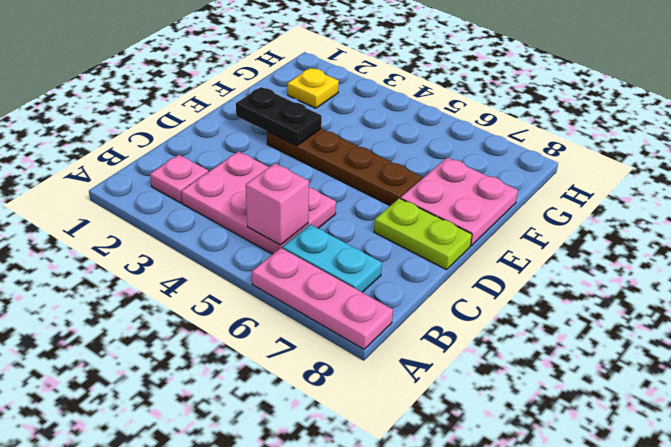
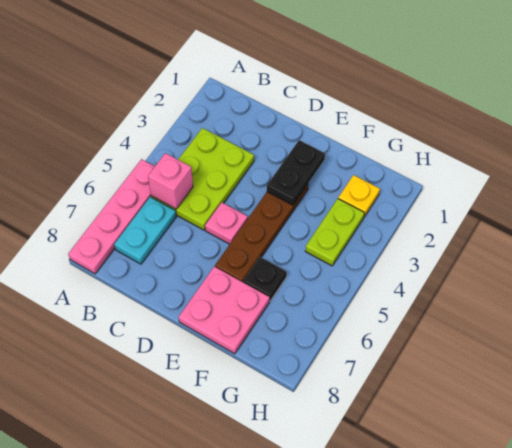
pink 1x3 plate [252,248,393,349] -> pink 1x4 plate [68,159,155,274]
pink 1x1 plate [150,155,208,203] -> pink 1x1 plate moved to [205,202,248,244]
pink 2x3 plate [181,151,336,254] -> lime 2x3 plate [151,128,254,230]
lime 1x2 plate [374,198,472,270] -> lime 1x2 plate moved to [305,199,364,266]
none -> black 1x1 plate [243,257,287,301]

